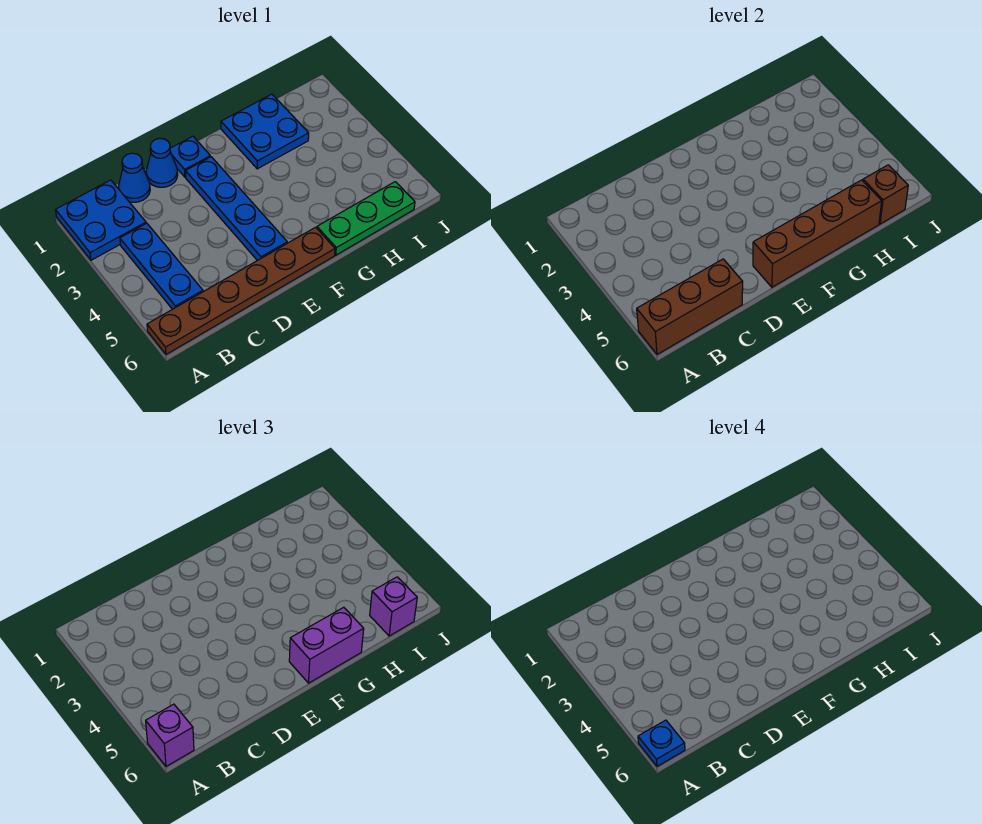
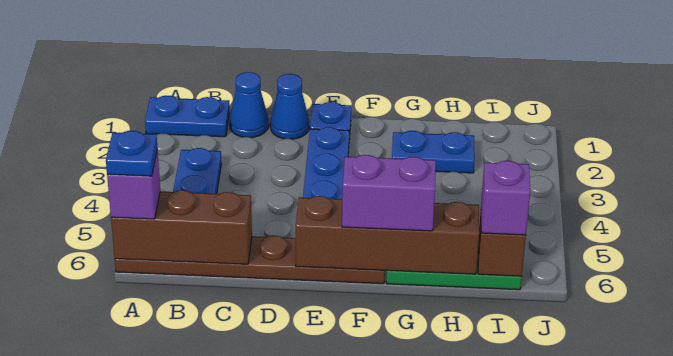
blue 2x2 plate [56,180,146,260] -> blue 1x2 plate [145,96,230,137]
blue 2x2 plate [221,94,309,169] -> blue 1x2 plate [392,131,475,173]

